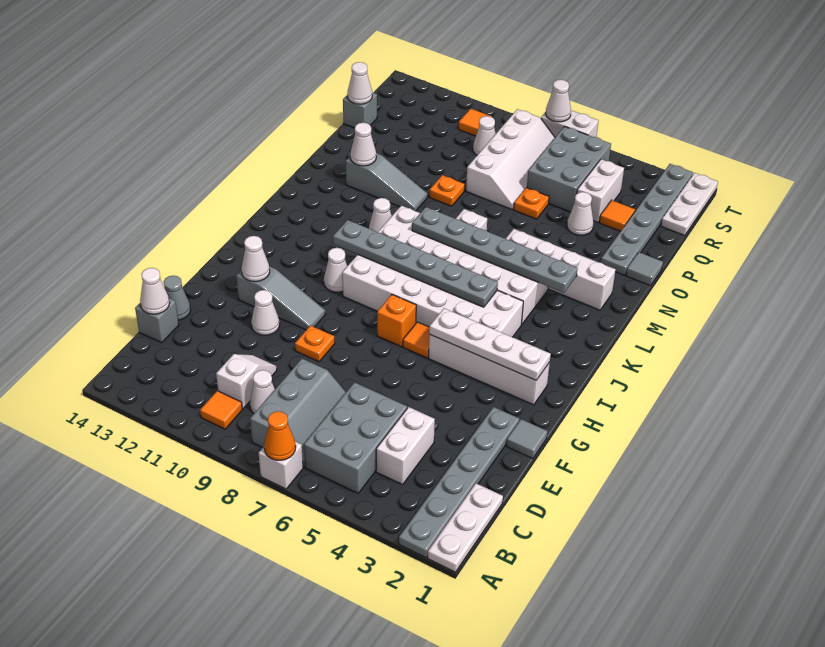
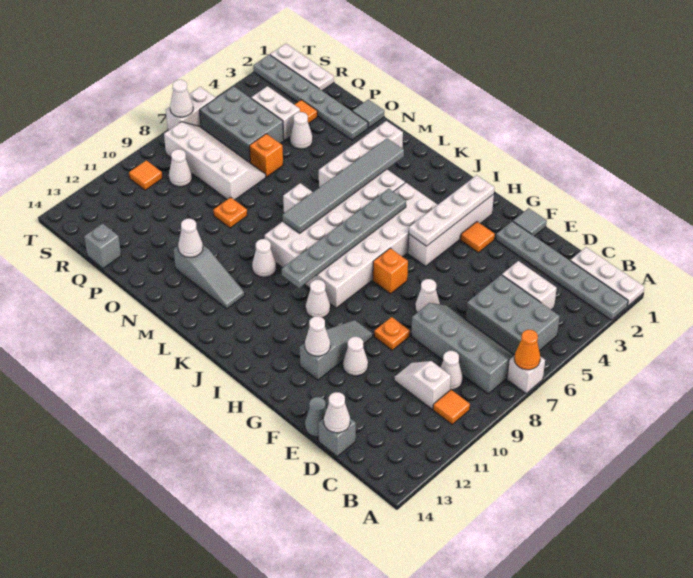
grey 2x3 slope [250,359,346,467] -> grey 2x4 slope [411,303,514,394]
orange 1x1 tile [403,322,429,358] -> orange 1x1 tile moved to [461,222,495,252]
grey 1x6 plate [412,207,578,293] -> grey 1x6 tile [283,138,404,233]
grey 1x3 slope [346,153,428,211] -> grey 1x3 slope turned to [174,245,245,309]
orange 1x1 plate [514,188,549,219] -> orange 1x1 brick [250,134,283,177]
white 1x1 cone [347,62,372,104] -> white 1x1 cone moved to [415,279,440,312]

